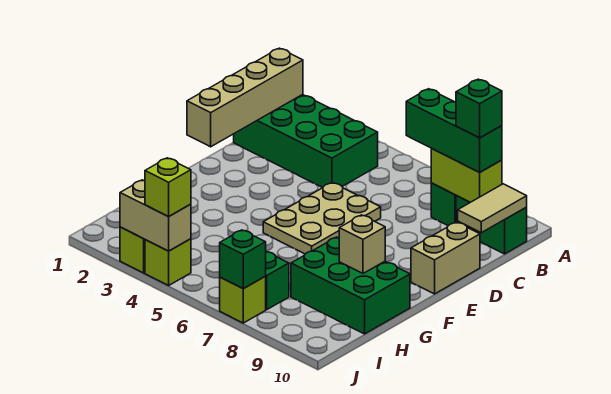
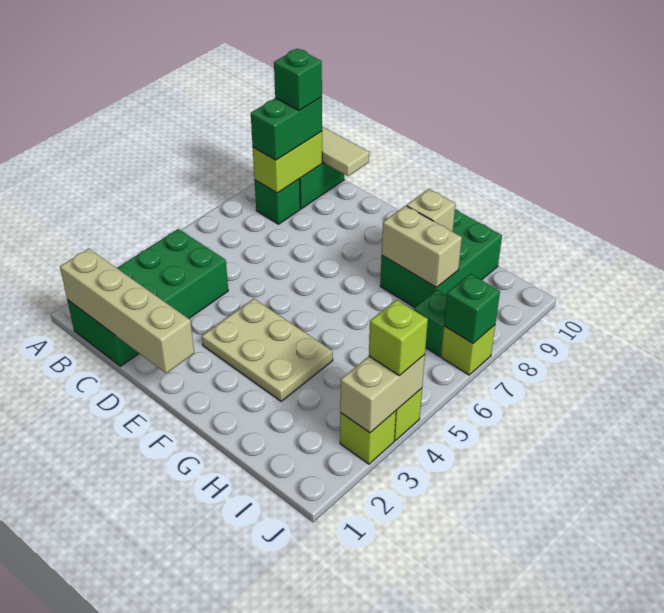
green 1x3 brick [406,89,502,172] -> green 1x2 brick [251,97,322,160]
tan 2x3 plate [263,183,381,254] -> tan 2x3 plate moved to [202,299,333,401]
tan 1x2 brick [411,222,480,294] -> tan 1x2 brick moved to [382,206,462,288]

